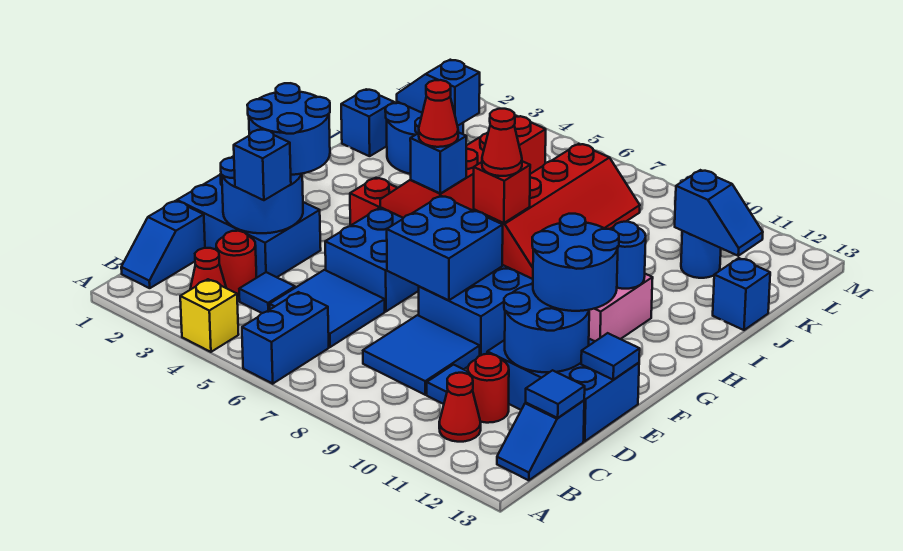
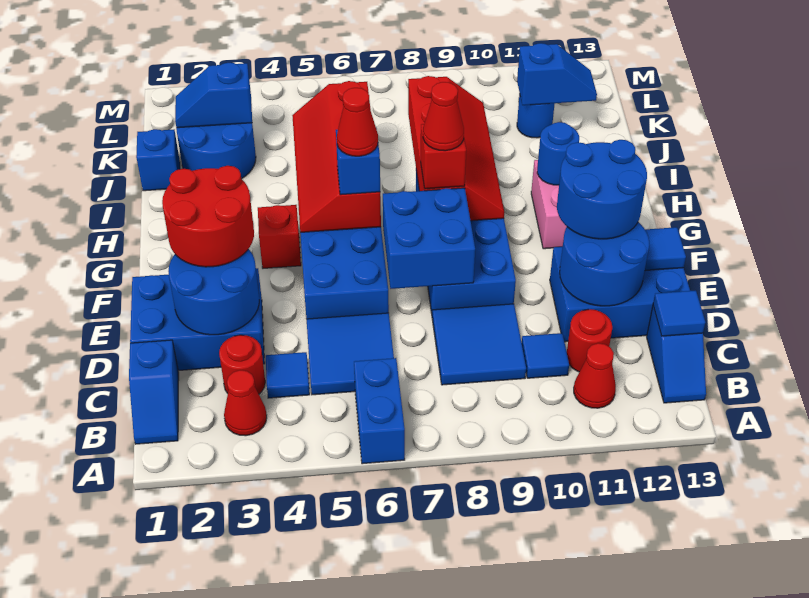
yellow 1x1 brick [180,279,239,352] -> none
blue 1x1 brick [234,129,291,200] -> none
blue 2x2 round brick [247,83,330,175] -> red 2x2 round brick [162,166,254,267]
blue 1x1 brick [713,258,770,330] -> none

